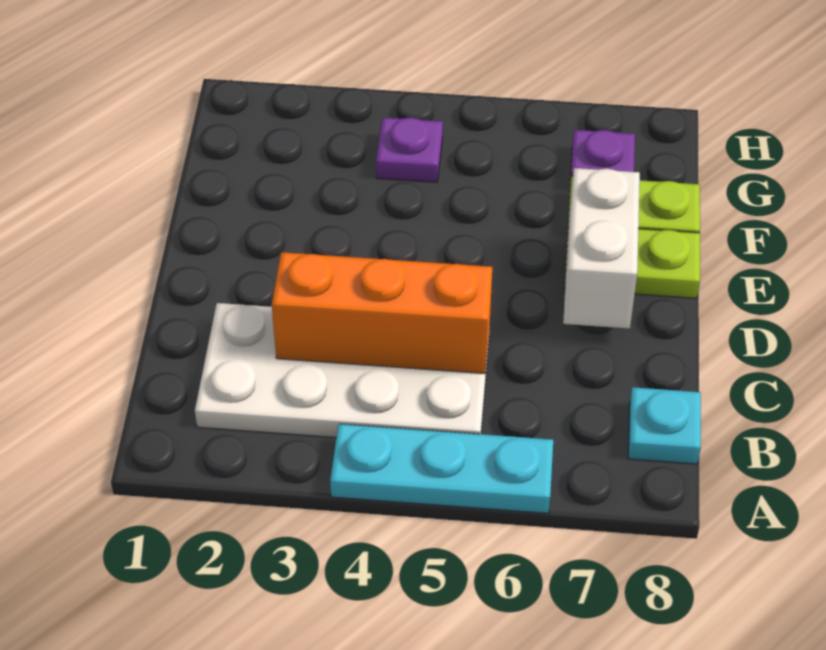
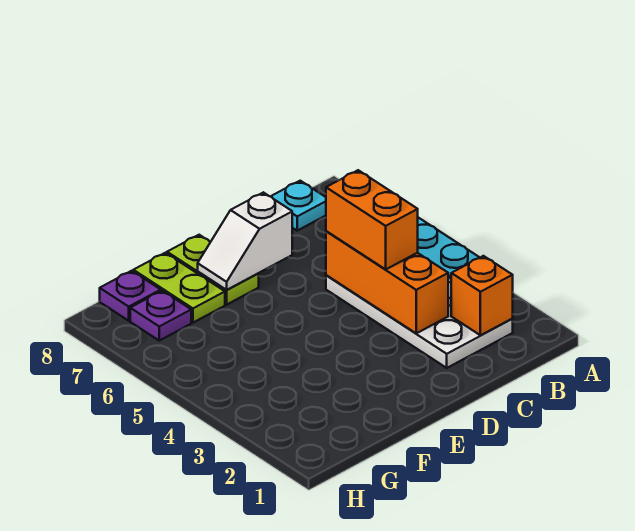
none -> orange 1x1 brick [451,256,513,335]
none -> orange 1x2 brick [326,170,418,270]
white 1x2 brick [563,168,640,329] -> white 1x2 slope [198,192,292,290]
purple 1x1 plate [376,118,443,182] -> purple 1x1 plate moved to [100,271,161,321]

